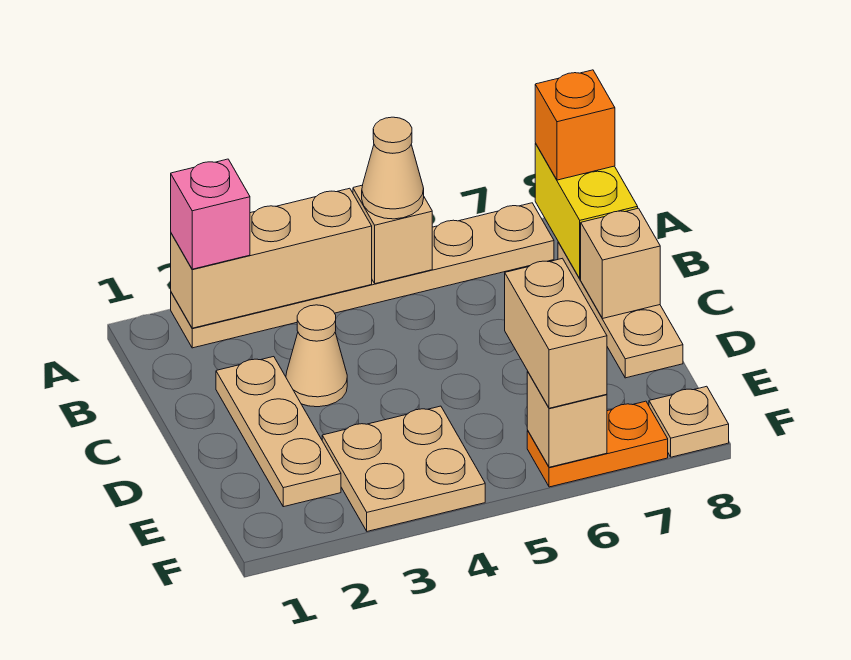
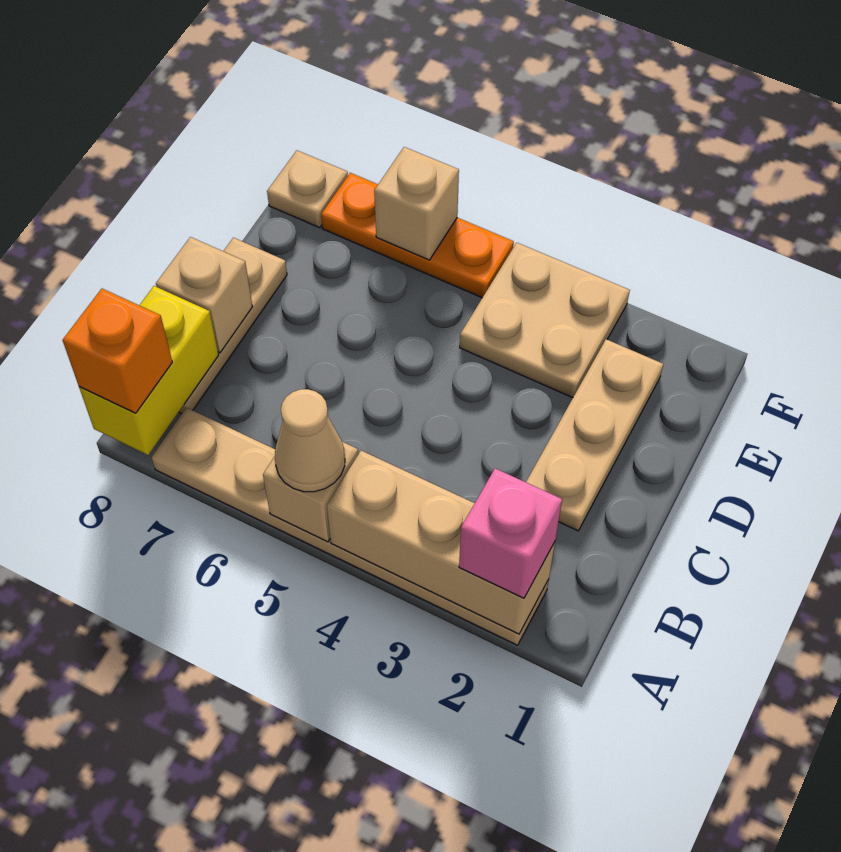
tan 1x1 cone [286,305,347,407] -> none
tan 1x2 brick [505,258,607,408] -> none
orange 1x2 plate [527,401,668,487] -> orange 1x3 plate [321,173,514,298]

